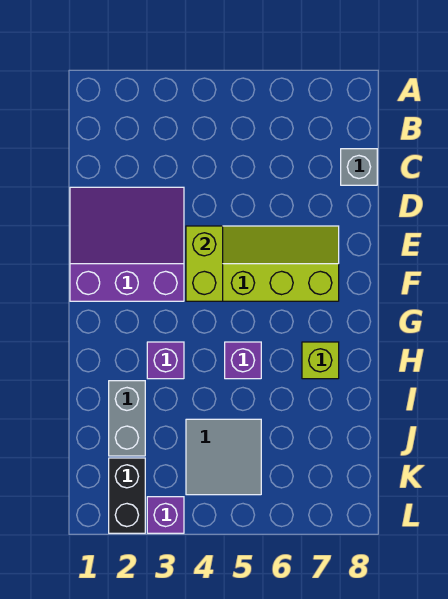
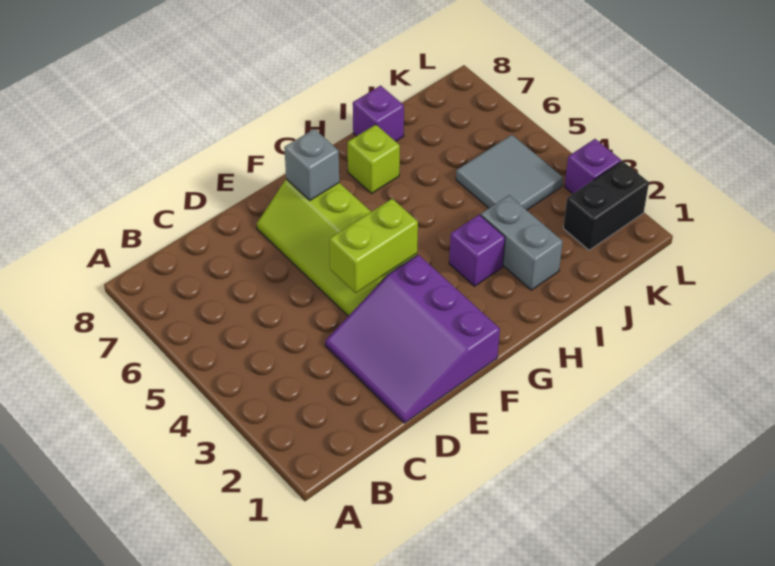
grey 1x1 brick [341,149,377,185] -> grey 1x1 brick moved to [284,129,339,200]
purple 1x1 brick [225,342,261,379] -> purple 1x1 brick moved to [353,86,404,141]
grey 1x2 brick [109,381,145,456] -> grey 1x2 brick turned to [481,195,563,290]

